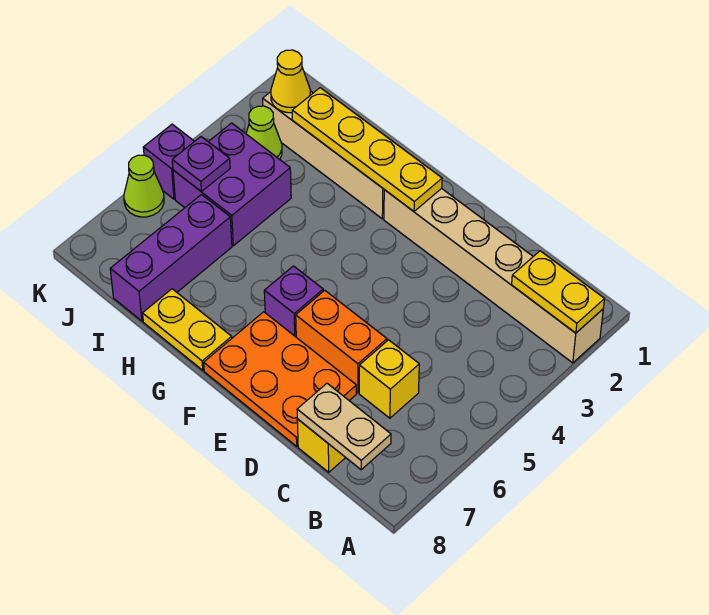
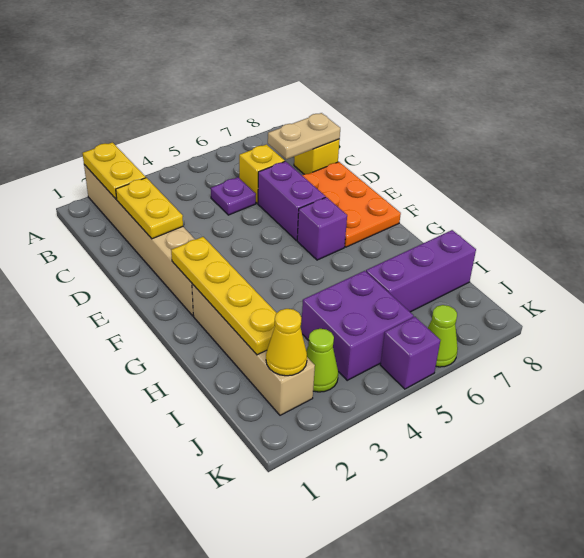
tan 1x2 plate [297,383,391,470] -> tan 1x2 plate turned to [268,113,340,159]
orange 1x2 brick [296,290,387,393] -> purple 1x2 brick [258,161,326,240]
yellow 1x2 plate [143,289,232,370] -> yellow 1x2 plate moved to [116,178,183,239]
purple 1x1 plate [172,137,230,192] -> purple 1x1 plate moved to [211,177,256,215]

